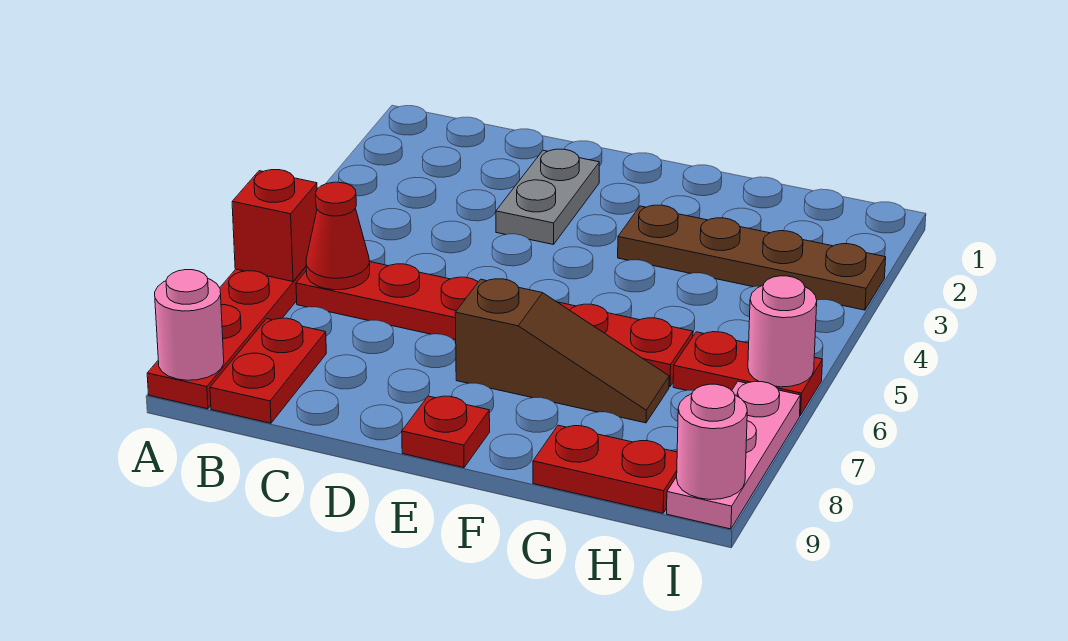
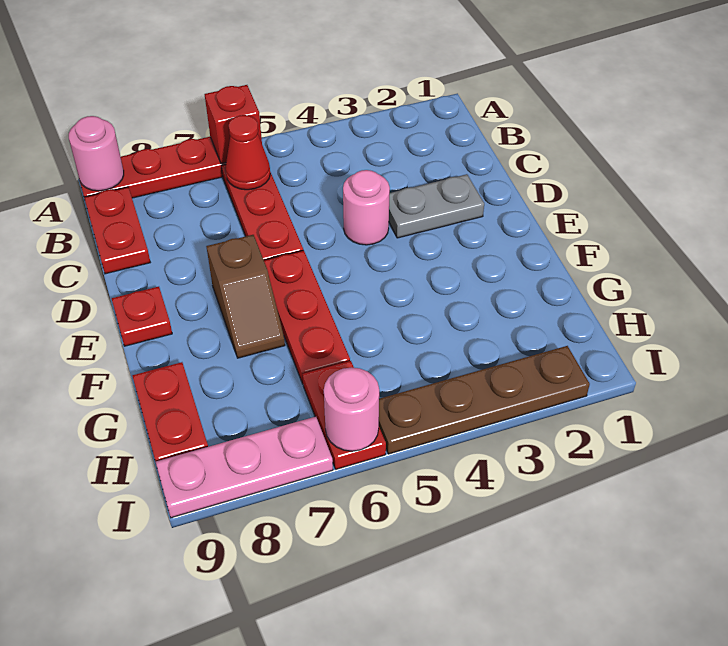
red 1x2 plate [210,318,326,423] -> red 1x2 plate turned to [84,187,150,274]
brown 1x3 slope [455,279,669,423] -> brown 1x2 slope [206,235,285,358]
brown 1x4 plate [618,205,886,310] -> brown 1x4 plate turned to [379,346,590,454]
pink 1x1 round brick [677,384,747,500] -> pink 1x1 round brick moved to [343,170,390,245]

